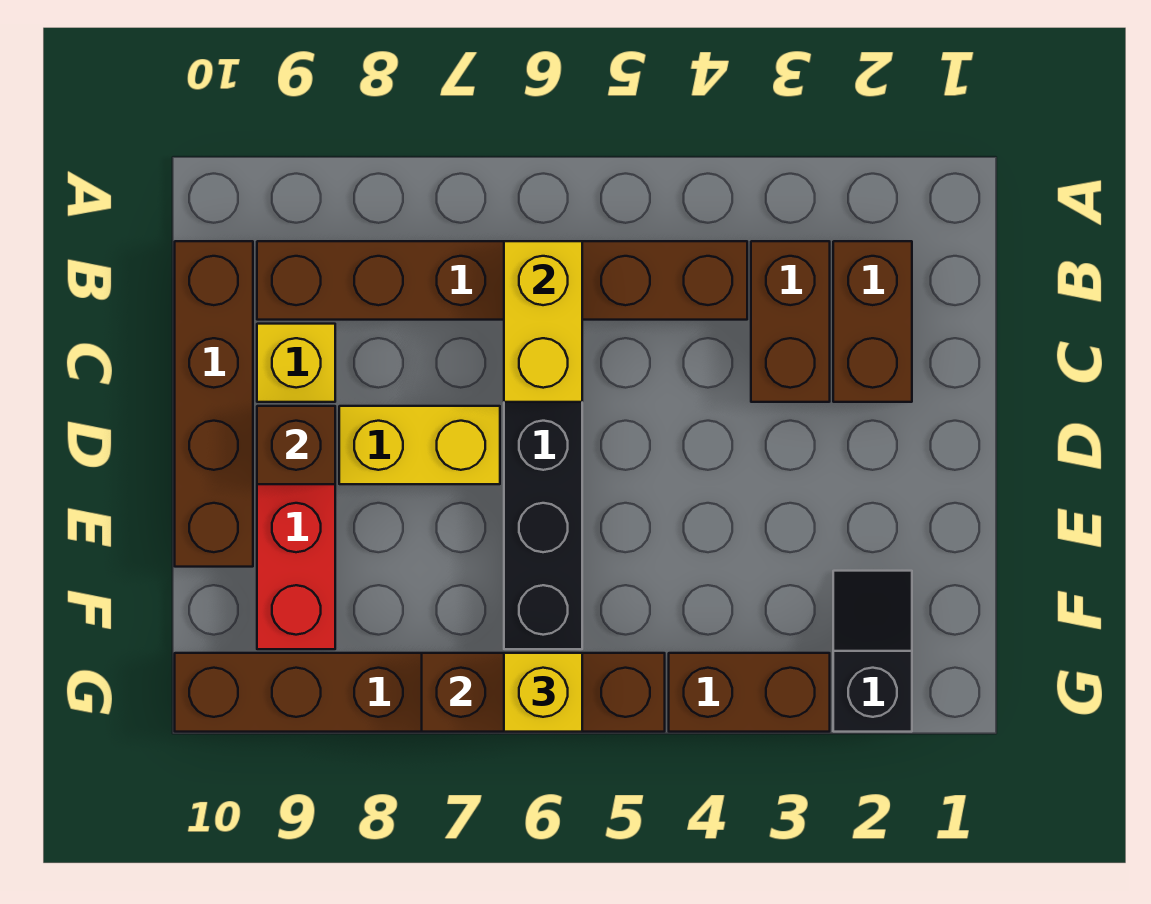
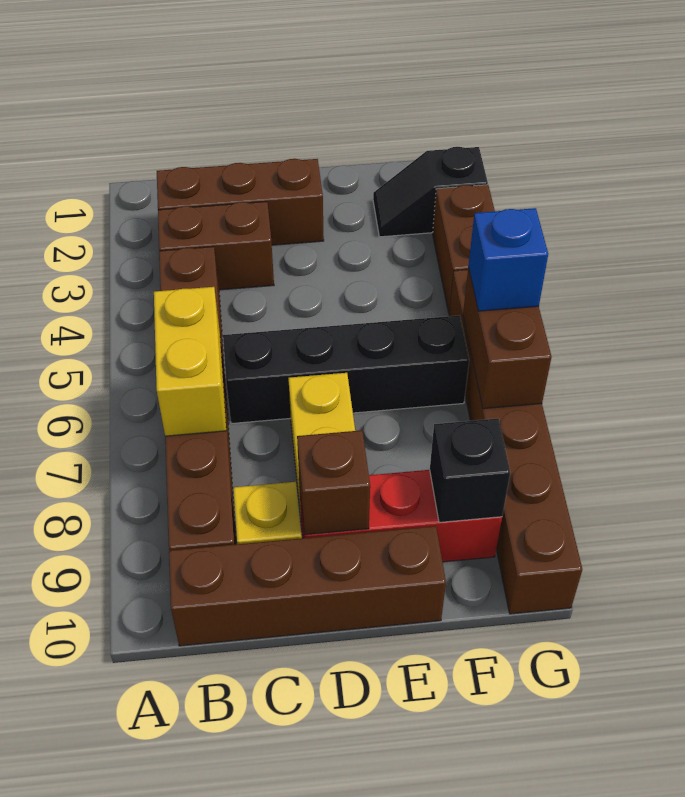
brown 1x2 brick [833,241,912,402] -> brown 1x3 brick [157,159,324,245]
yellow 1x2 brick [504,241,582,402] -> yellow 1x2 brick turned to [154,287,226,436]
none -> black 1x1 brick [430,418,510,522]
yellow 1x1 brick [504,653,582,732] -> blue 1x1 brick [468,208,548,311]

